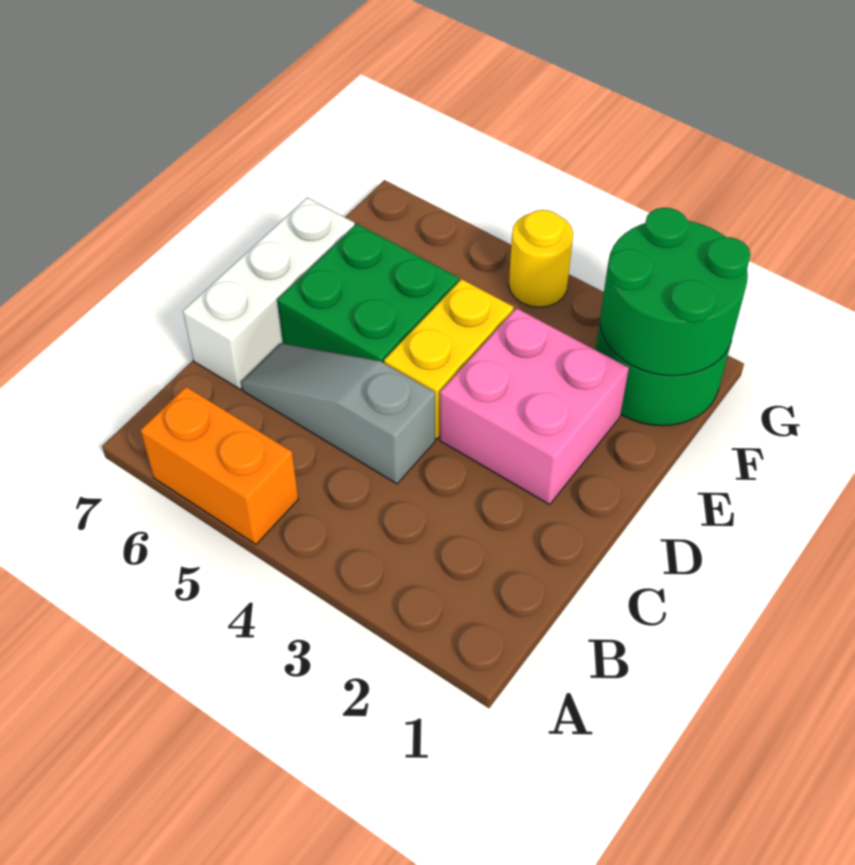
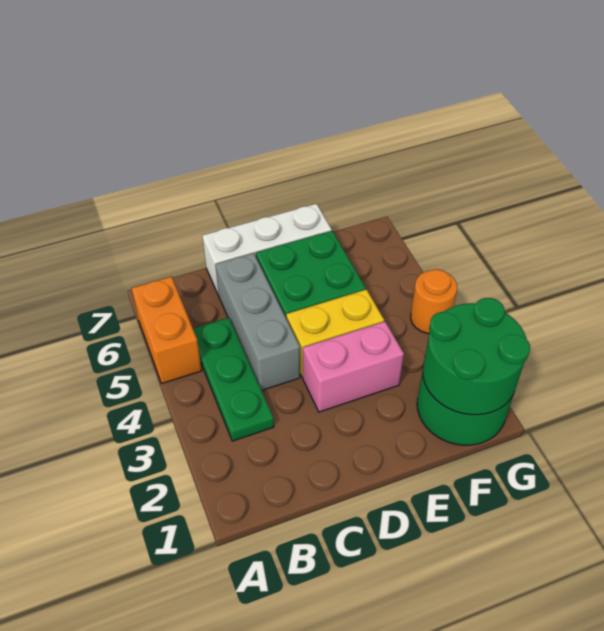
none -> green 1x3 plate [193,318,274,441]
grey 1x3 slope [241,343,435,484] -> grey 1x3 brick [215,253,300,390]
pink 2x2 brick [440,308,629,505] -> pink 1x2 brick [303,322,404,412]
yellow 1x1 round brick [509,210,573,307] -> orange 1x1 round brick [411,269,457,334]

